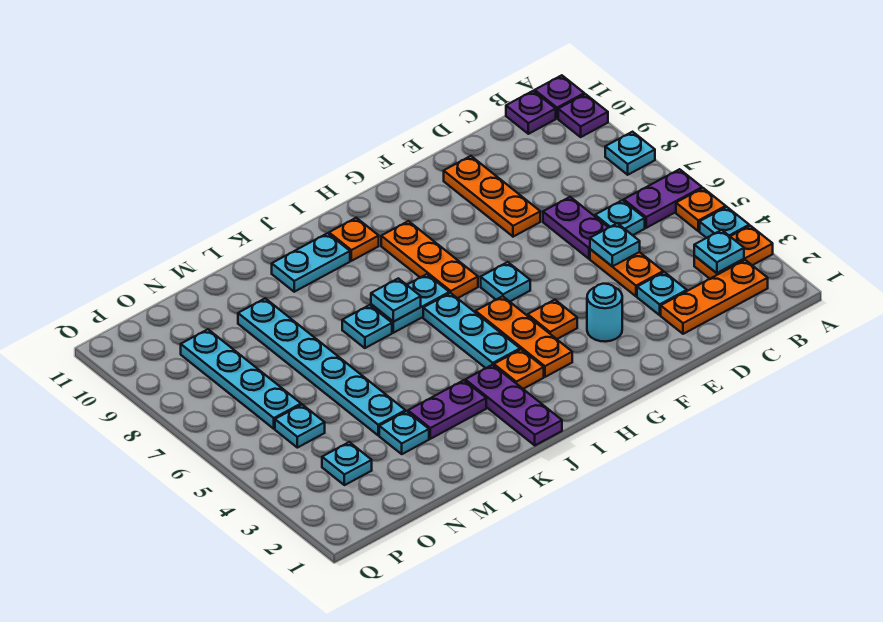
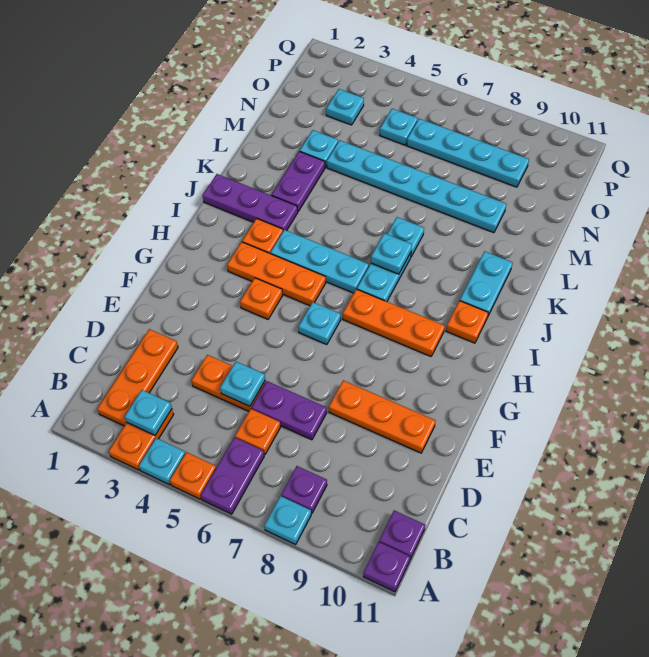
purple 1x1 plate [558,94,608,137] -> purple 1x1 plate moved to [281,466,327,513]
cyan 1x1 plate [595,200,645,235] -> orange 1x1 plate [235,409,281,454]
cyan 1x1 plate [637,272,687,315] -> none
cyan 1x1 round brick [587,284,622,342] -> none

